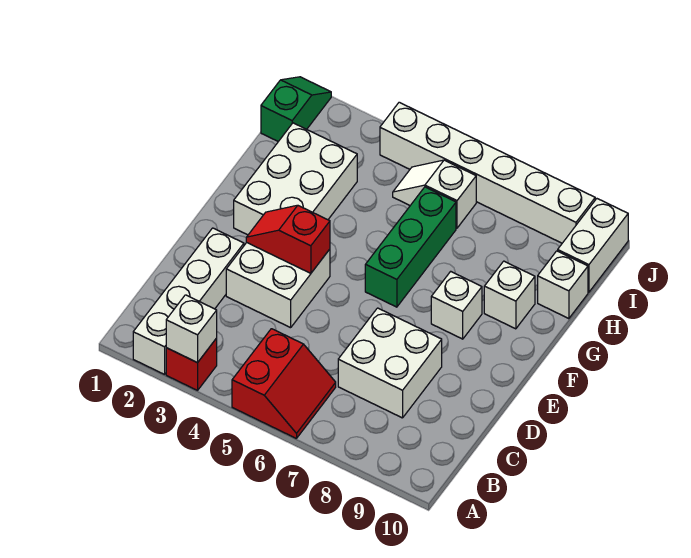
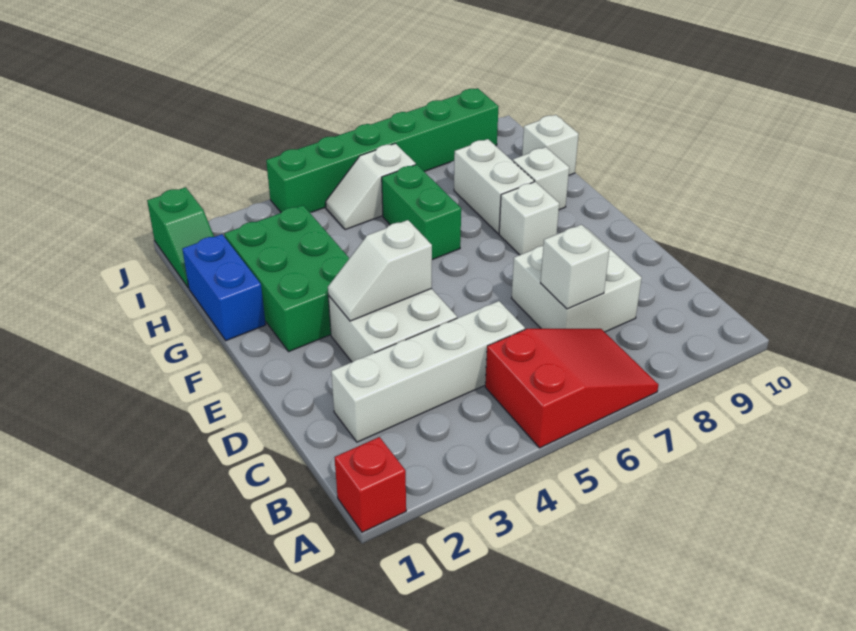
white 1x4 brick [133,228,244,374] -> white 1x4 brick turned to [331,301,525,442]
red 1x1 brick [166,338,217,390] -> red 1x1 brick moved to [335,437,406,532]
white 1x1 brick [166,295,217,363] -> white 1x1 brick moved to [541,225,609,309]
red 2x2 slope [232,329,336,439] -> red 2x3 slope [485,329,658,448]
red 1x2 slope [246,205,330,273] -> white 1x2 slope [328,220,432,321]
white 2x3 brick [234,123,357,235] -> green 2x3 brick [224,205,349,351]
green 1x3 brick [365,187,456,307] -> green 1x2 brick [382,164,461,260]
none -> blue 1x2 brick [182,234,266,341]
green 1x2 slope [261,77,331,142] -> green 1x2 slope turned to [147,187,214,288]
white 1x2 brick [558,199,628,292] -> white 1x2 brick moved to [454,139,534,234]
white 1x6 brick [380,102,595,243] -> green 1x6 brick [266,88,499,213]

